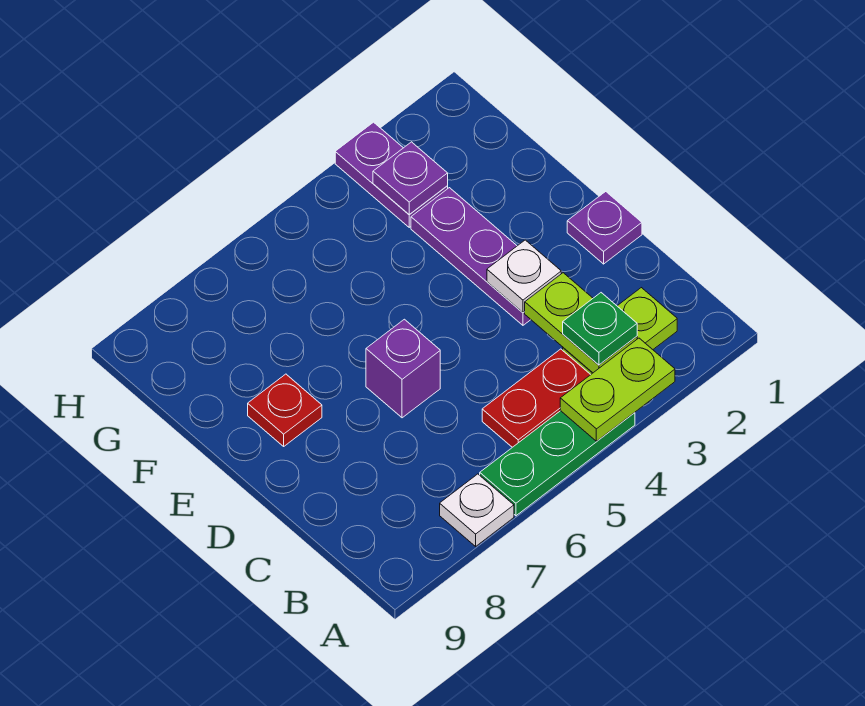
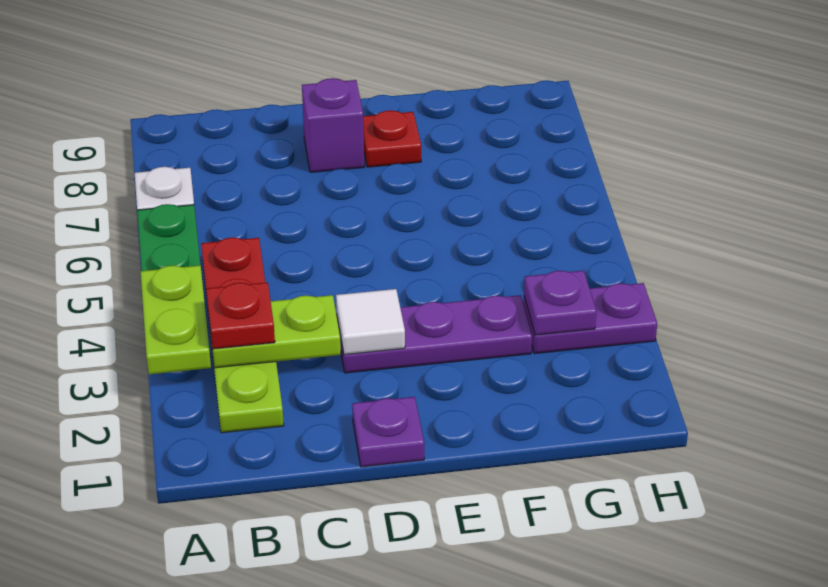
green 1x1 plate [563,293,637,365] -> red 1x1 plate [206,282,275,349]
white 1x1 plate [487,240,561,312] -> white 1x1 tile [336,289,405,355]
purple 1x1 brick [366,319,440,418] -> purple 1x1 brick moved to [302,78,364,172]

